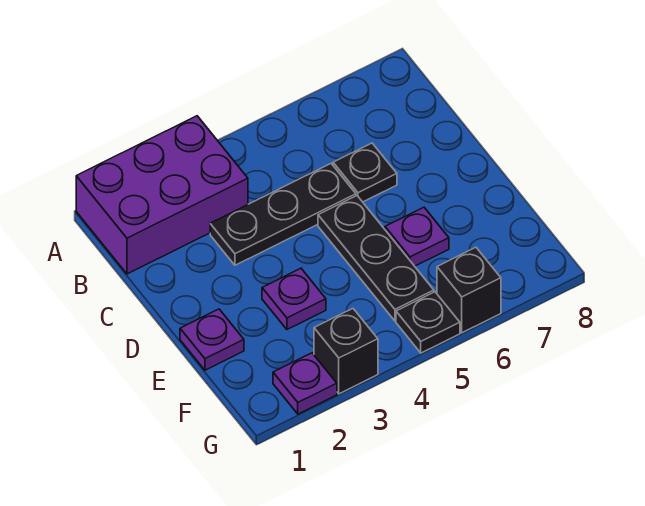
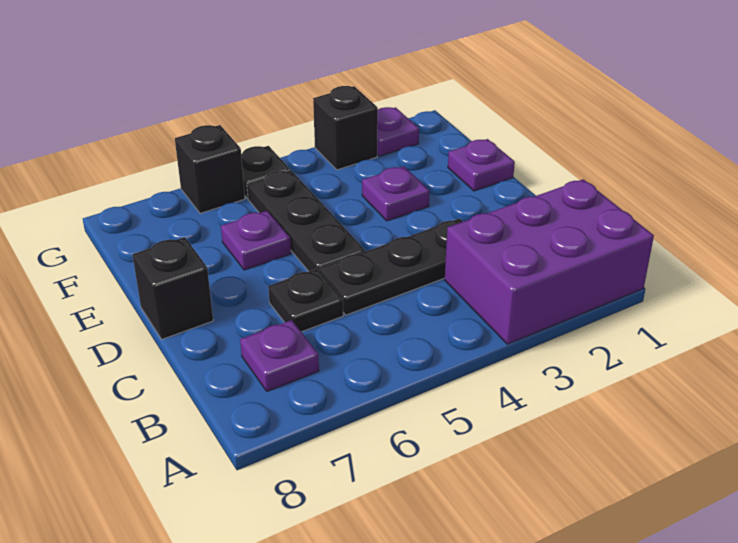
none -> purple 1x1 plate [240,320,319,391]
none -> black 1x1 brick [132,237,213,339]

